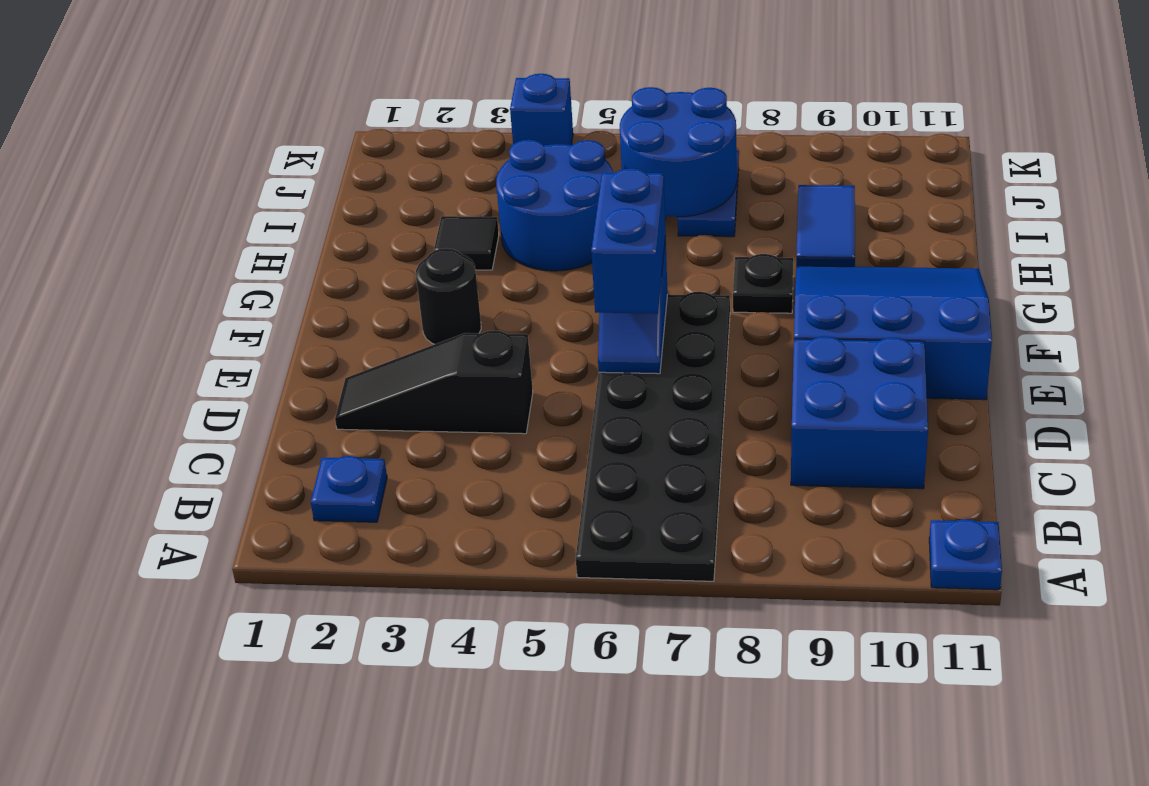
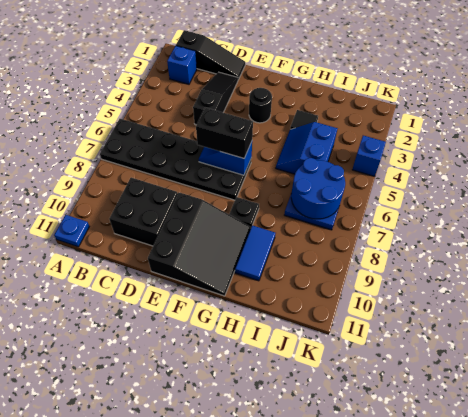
none -> black 1x3 slope [176,30,245,80]
blue 1x1 plate [311,456,387,522] -> blue 1x1 brick [167,46,197,84]
blue 2x2 brick [791,336,928,489] -> black 2x2 brick [109,178,178,246]
blue 1x2 brick [591,168,666,314] -> black 1x2 brick [196,108,253,158]
blue 3x3 slope [794,266,992,400] -> black 3x3 slope [148,192,251,296]
blue 2x2 round brick [496,140,613,271] -> blue 2x2 slope [276,122,338,174]
blue 1x2 tile [796,185,855,267] -> blue 1x2 tile turned to [235,225,275,281]

